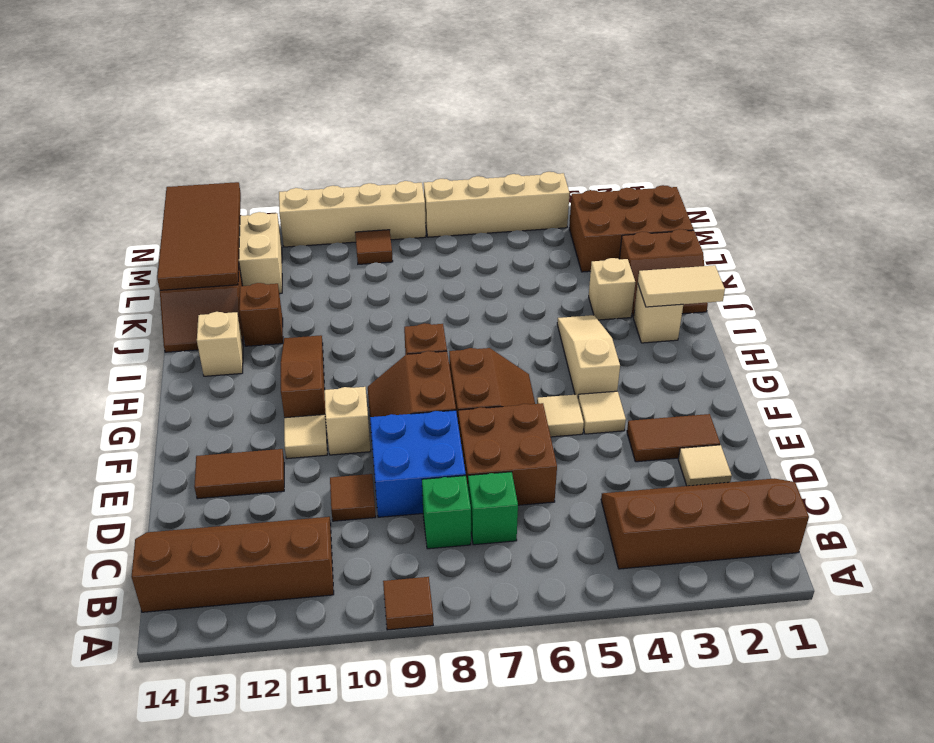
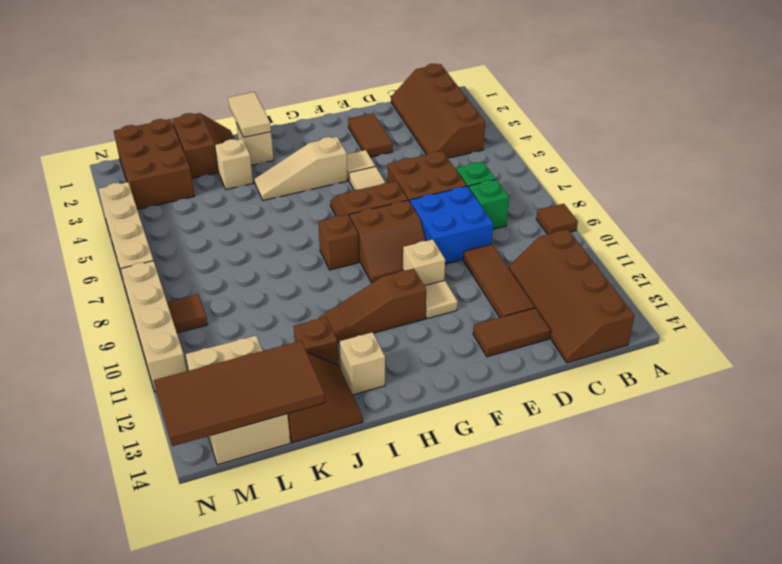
tan 1x1 tile [678,445,732,486] -> none
brown 1x1 tile [330,474,376,521] -> brown 1x3 tile [463,244,535,317]
brown 1x2 tile [194,449,284,499] -> brown 1x2 tile turned to [473,308,550,357]

